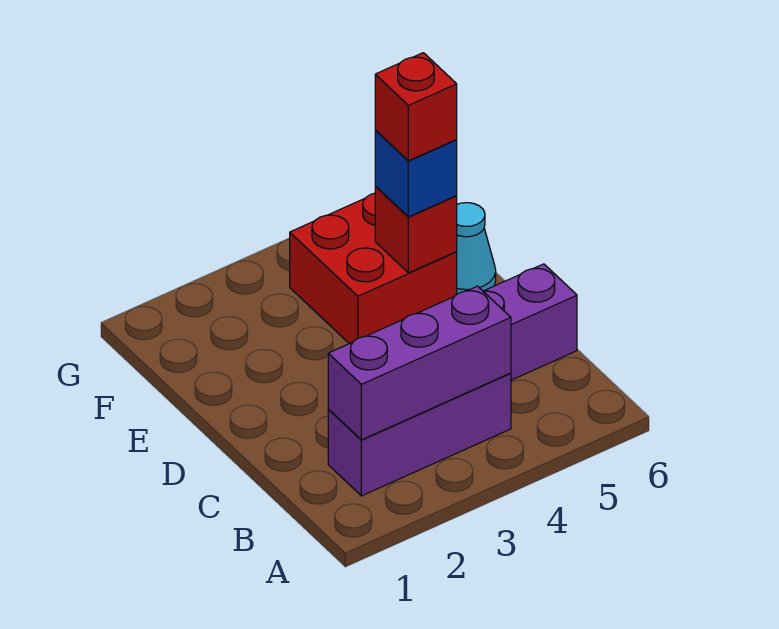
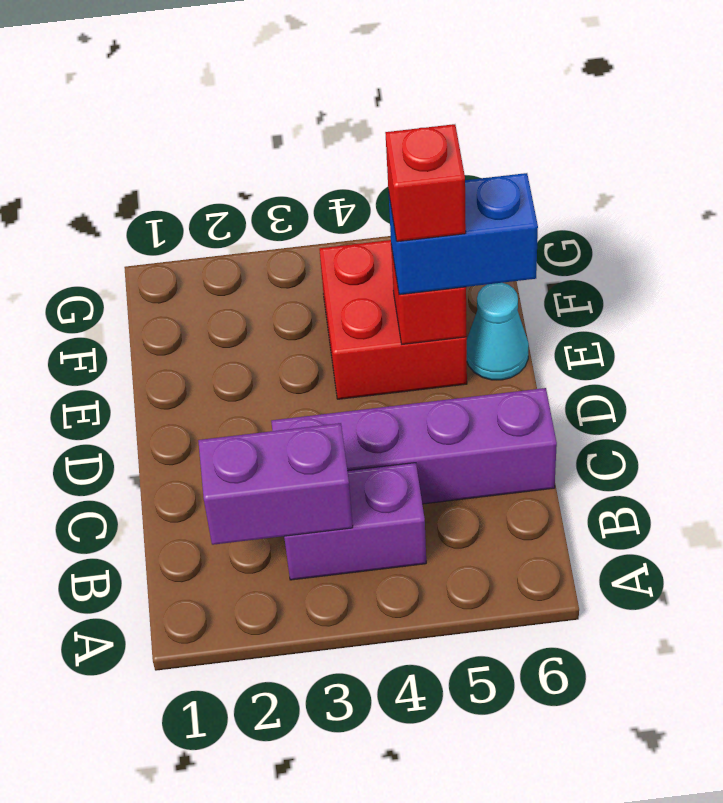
purple 1x3 brick [328,373,511,496] -> purple 1x2 brick [284,463,426,580]
purple 1x3 brick [328,286,511,440] -> purple 1x2 brick [198,423,353,545]
blue 1x1 brick [375,130,457,217] -> blue 1x2 brick [388,173,538,295]

